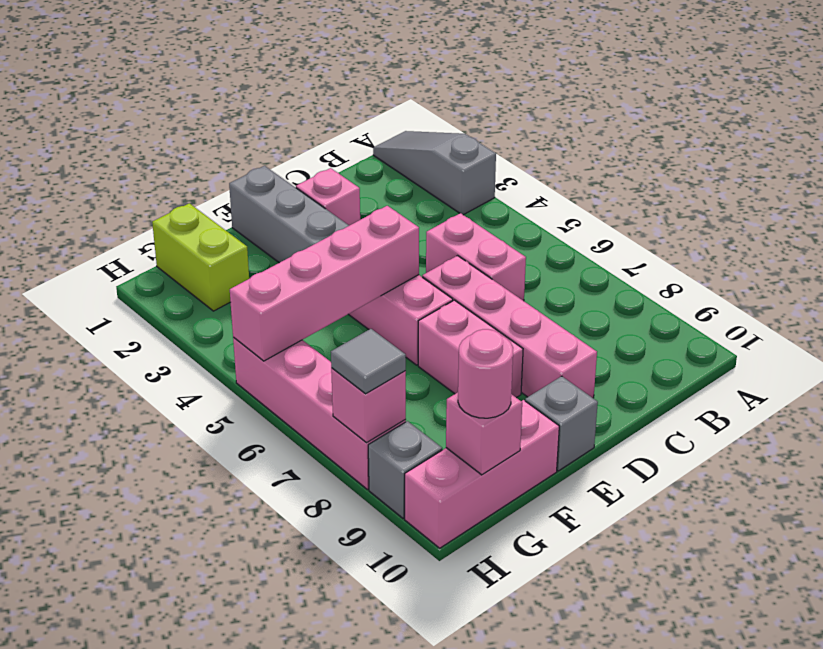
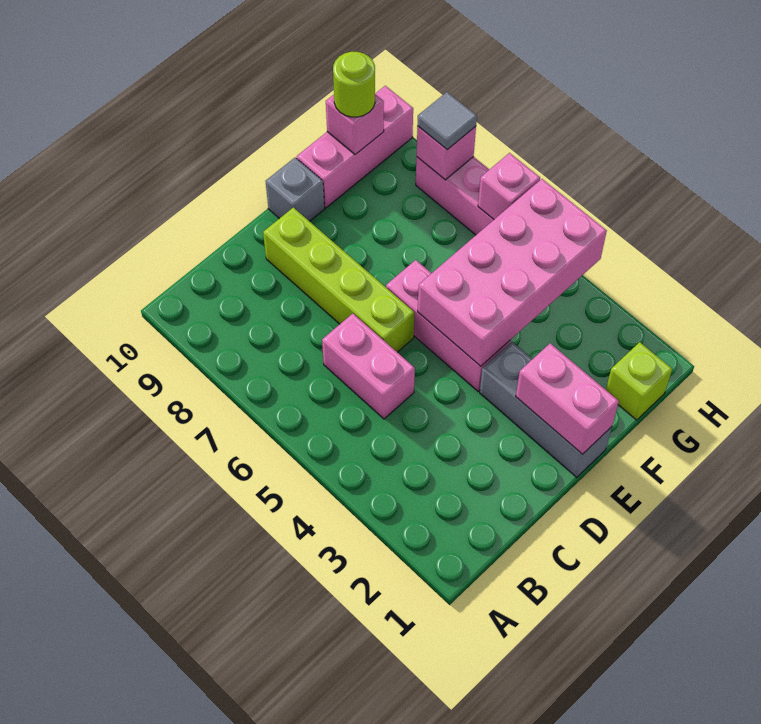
grey 1x3 slope [373,131,496,215] -> none
pink 1x1 brick [296,168,360,226] -> pink 1x1 brick moved to [478,153,540,219]
pink 1x4 brick [422,256,597,398] -> lime 1x4 brick [263,207,415,352]
pink 1x4 brick [230,206,419,361] -> pink 2x4 brick [418,179,607,366]
pink 1x2 brick [418,300,523,398] -> pink 1x2 brick moved to [516,343,619,454]
lime 1x2 brick [152,203,249,311] -> lime 1x1 brick [606,342,672,420]
pink 1x1 round brick [458,329,513,418] -> lime 1x1 round brick [333,52,375,117]
grey 1x1 brick [368,421,442,518] -> none

